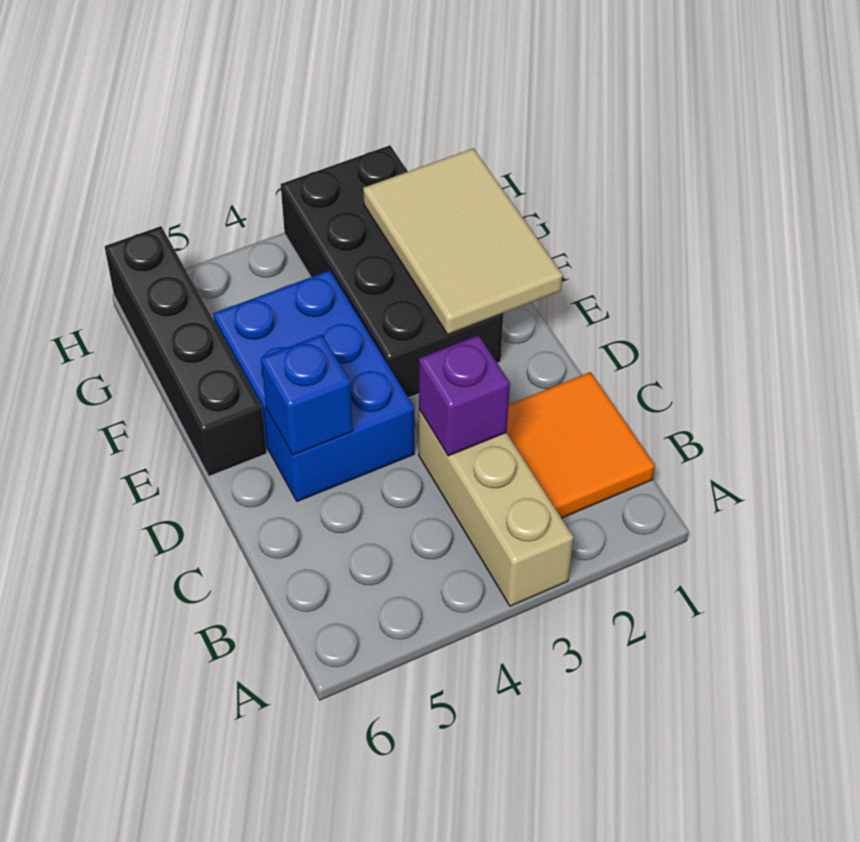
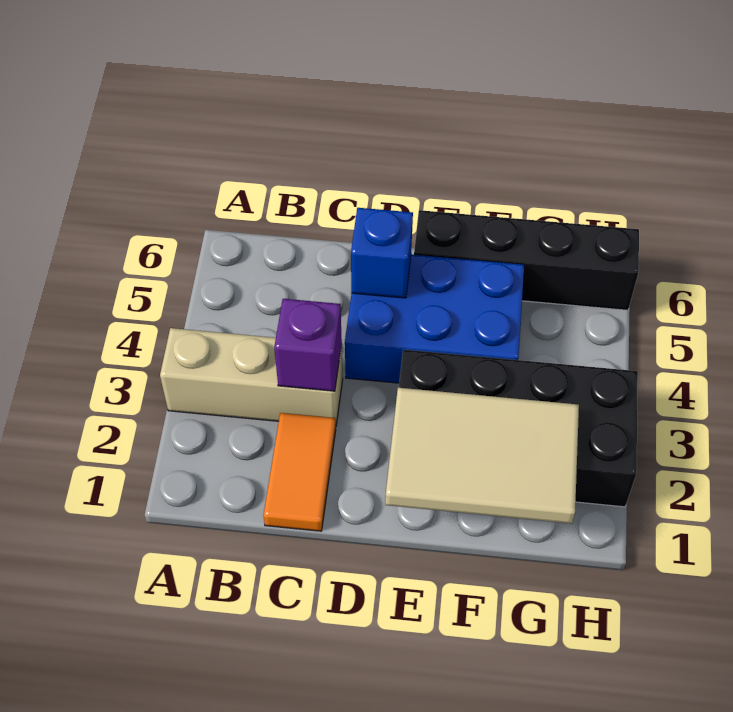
orange 2x2 tile [506,372,655,518] -> orange 1x2 tile [263,413,336,531]

